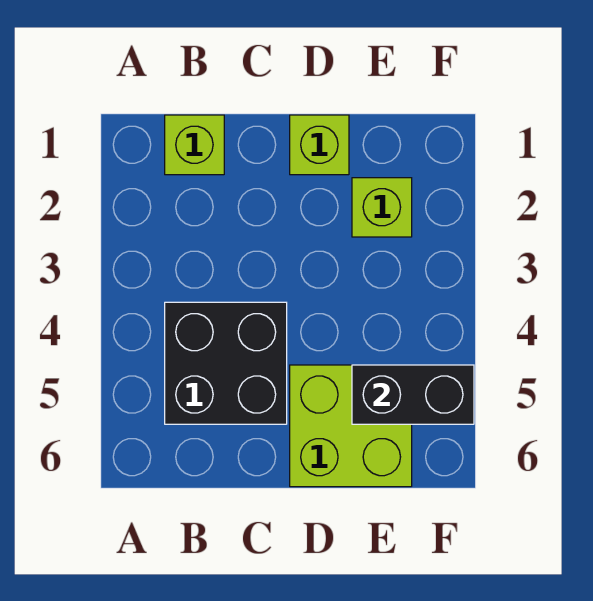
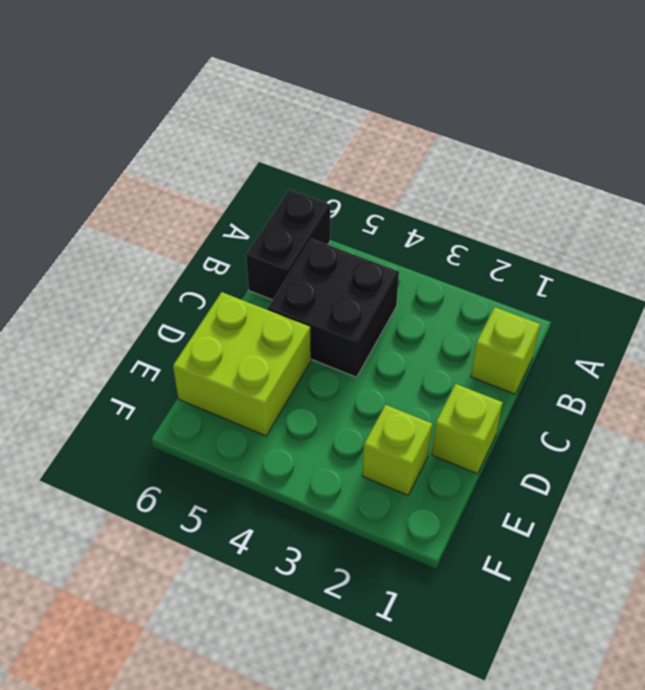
black 1x2 brick [352,365,474,424] -> black 1x2 brick moved to [246,190,330,300]

